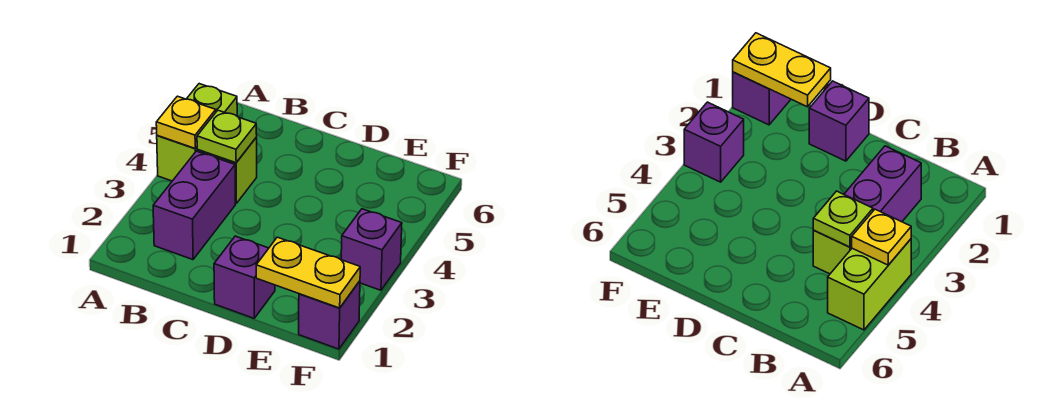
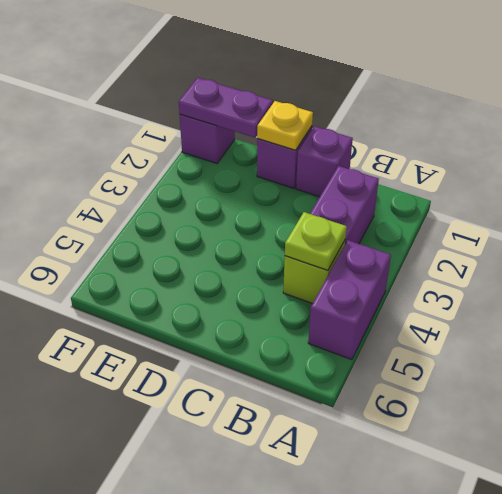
lime 1x2 brick [157,84,237,181] -> purple 1x2 brick [308,240,391,360]
yellow 1x1 plate [156,96,216,148] -> yellow 1x1 plate moved to [257,101,313,150]
yellow 1x2 plate [256,237,360,308] -> purple 1x2 plate [179,78,273,138]
purple 1x1 brick [341,209,402,290] -> purple 1x1 brick moved to [296,126,353,197]

